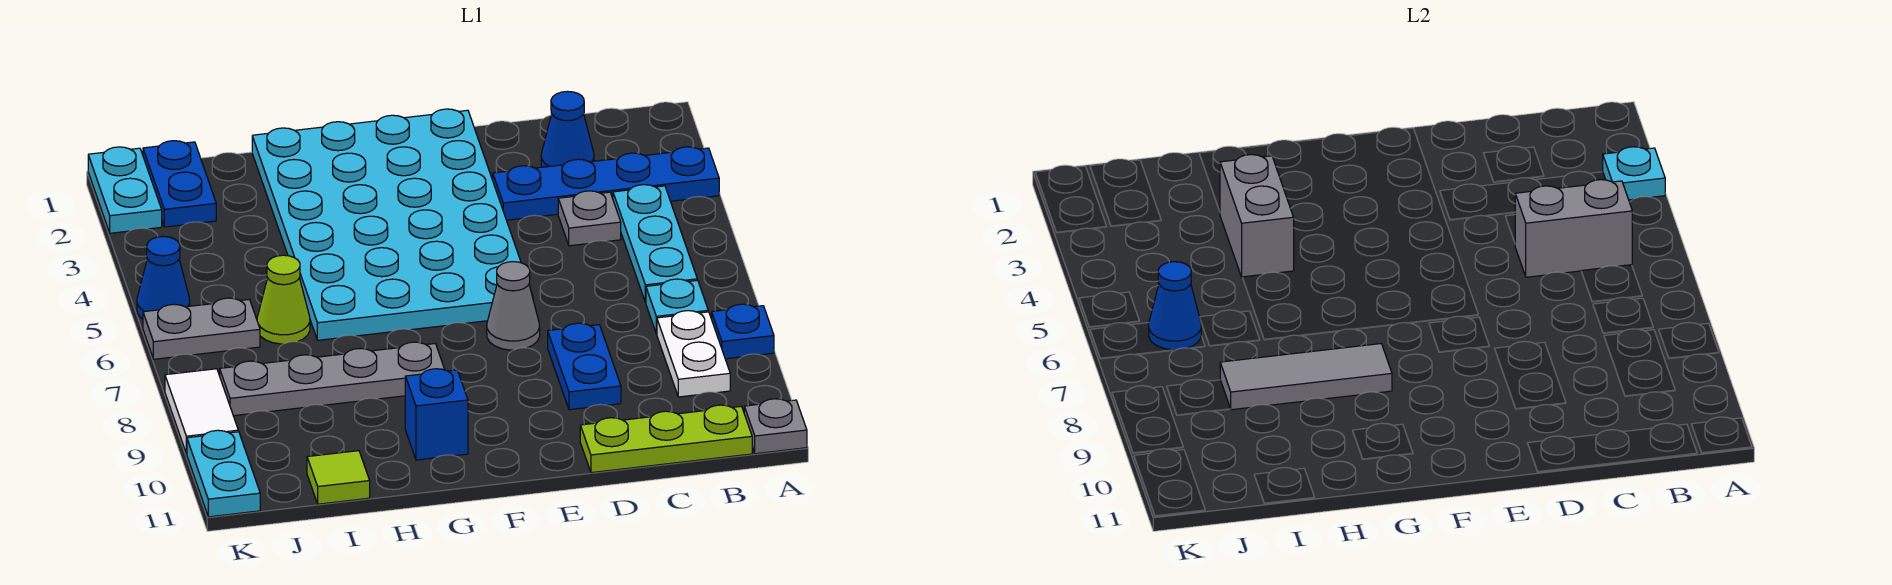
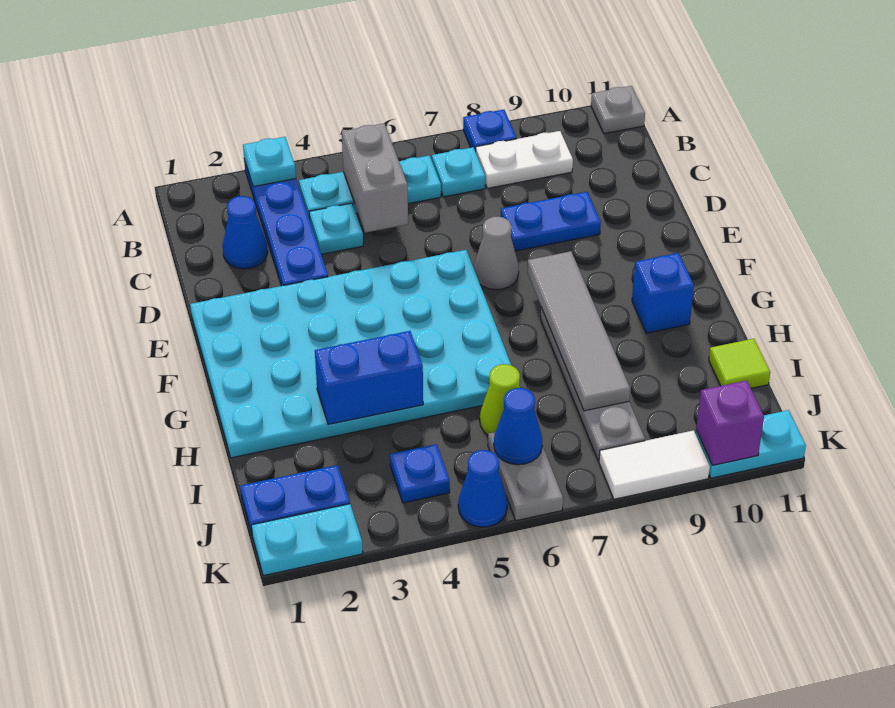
lime 1x3 plate [580,405,752,473] -> none
grey 1x1 plate [558,191,621,246] -> cyan 1x1 plate [309,203,363,254]
grey 1x3 tile [1220,344,1392,410] -> grey 1x4 tile [527,251,630,411]
grey 1x2 brick [1220,155,1294,277] -> blue 1x2 brick [315,331,423,424]
none -> blue 1x1 plate [390,444,450,503]
none -> purple 1x1 brick [696,381,764,465]

